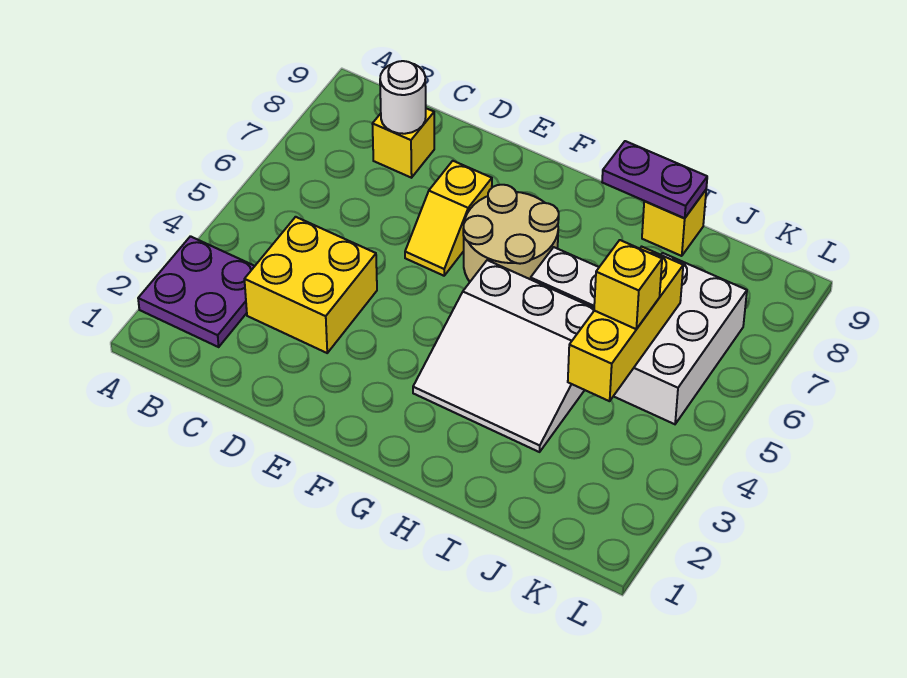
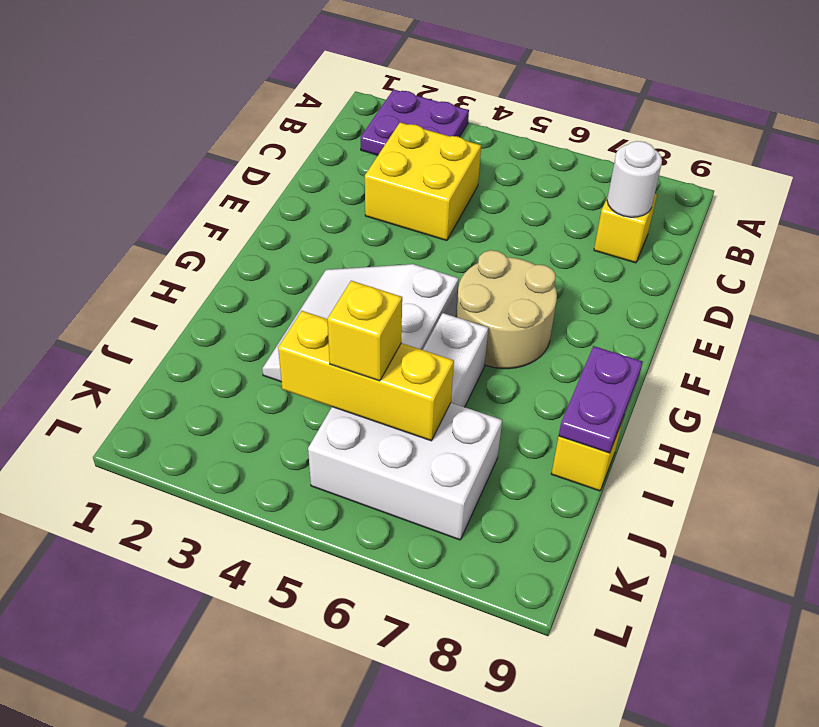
yellow 1x2 slope [405,161,492,276] -> none

